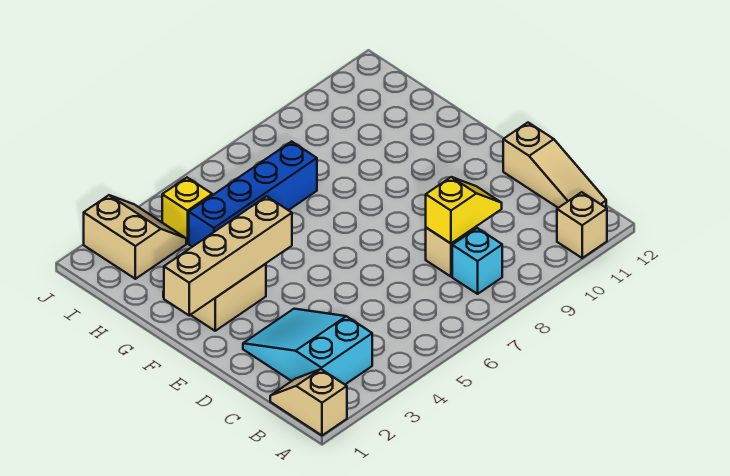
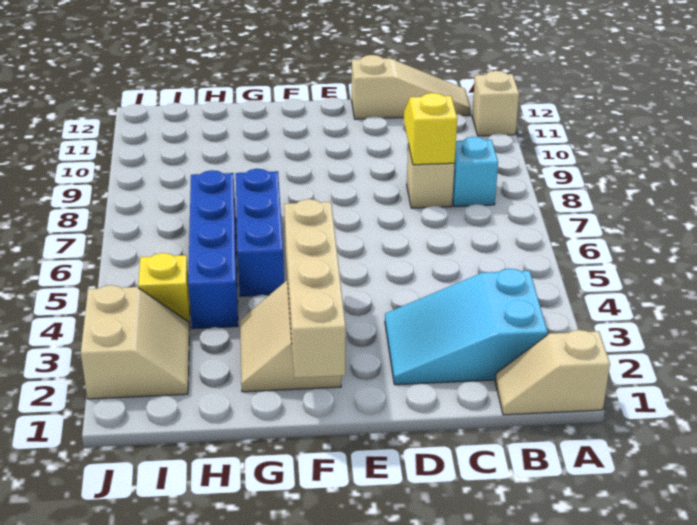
none -> blue 1x3 brick [236,169,284,296]
tan 2x2 slope [84,195,186,279] -> tan 2x2 slope turned to [81,285,190,399]

